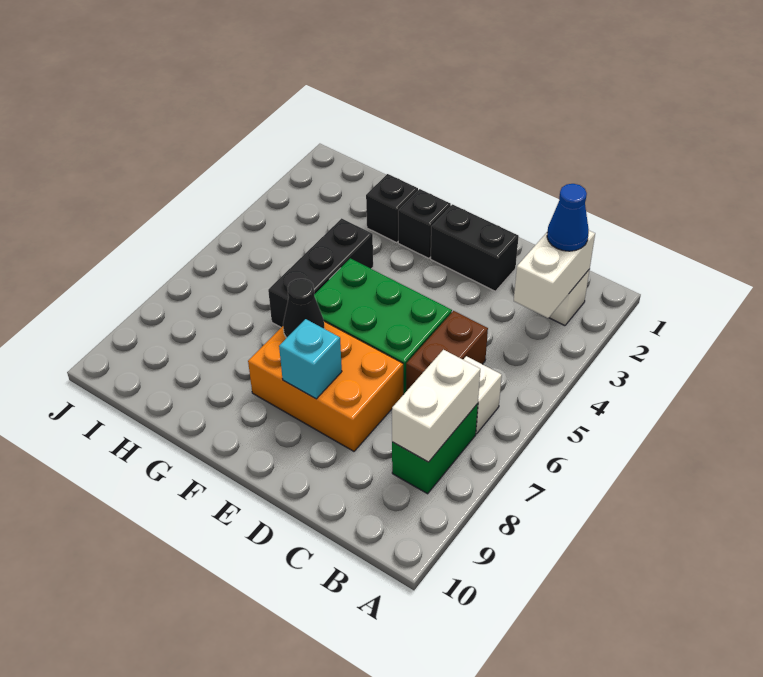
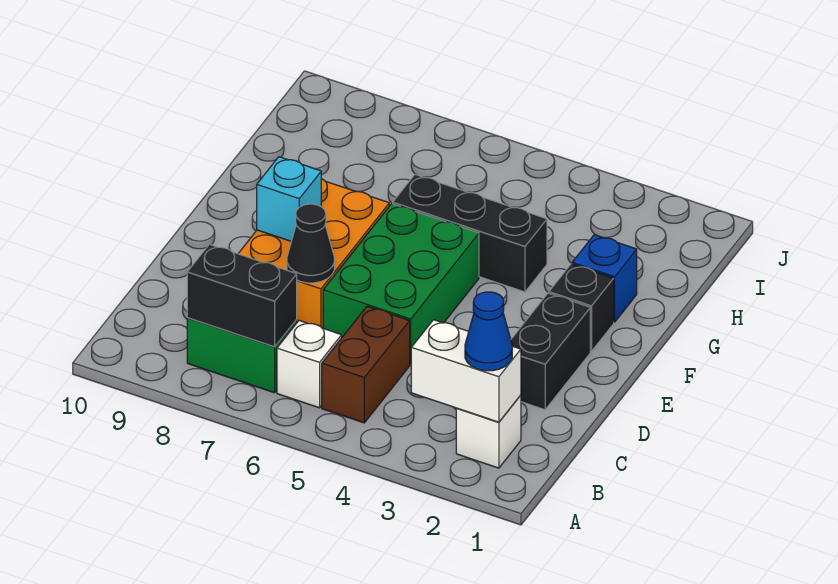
white 1x2 brick [392,350,480,462] -> black 1x2 brick [187,244,297,347]
brown 1x2 brick [406,311,488,391] -> brown 1x2 brick turned to [322,306,410,423]
black 1x1 cone [283,279,324,338] -> black 1x1 cone moved to [287,204,334,283]
black 1x1 brick [366,174,418,242] -> blue 1x1 brick [572,235,637,322]

